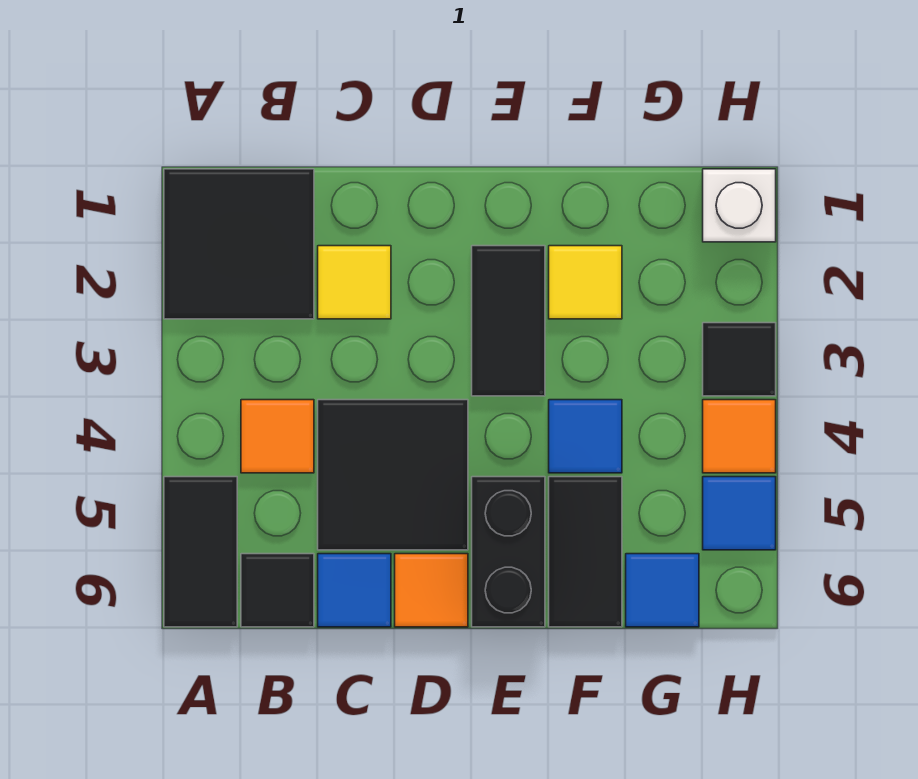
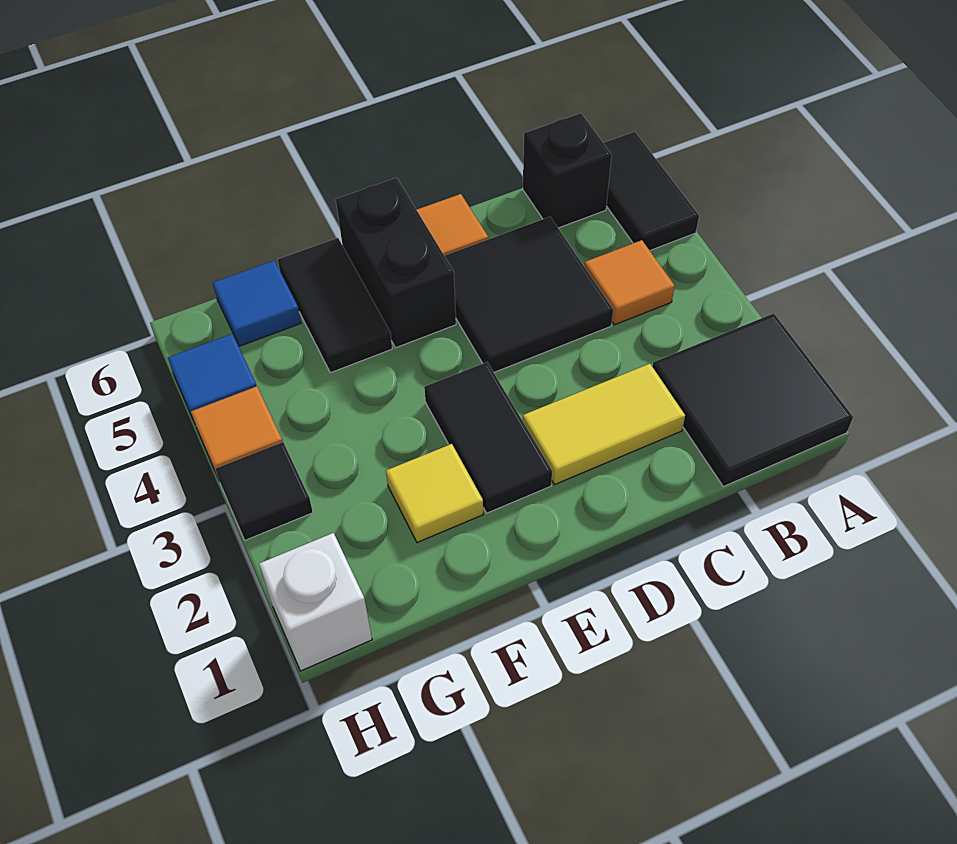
black 1x1 tile [241,554,314,627] -> black 1x1 brick [523,113,612,228]
yellow 1x1 tile [318,246,391,319] -> yellow 1x2 tile [523,364,685,485]
blue 1x1 tile [318,554,391,627] -> none
blue 1x1 tile [549,400,622,473] -> none

